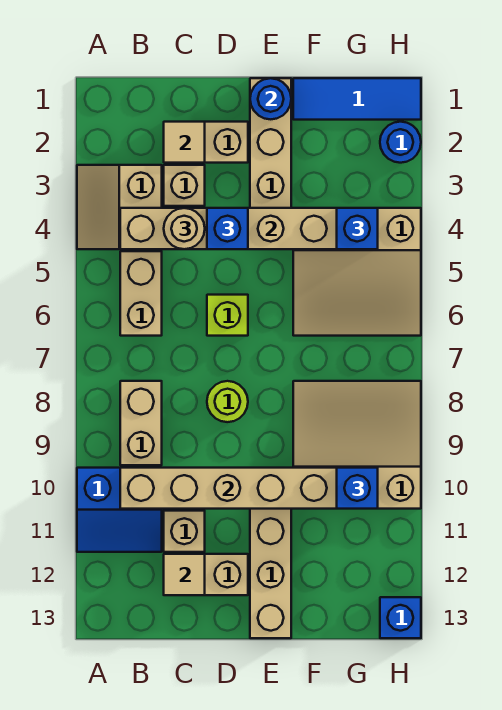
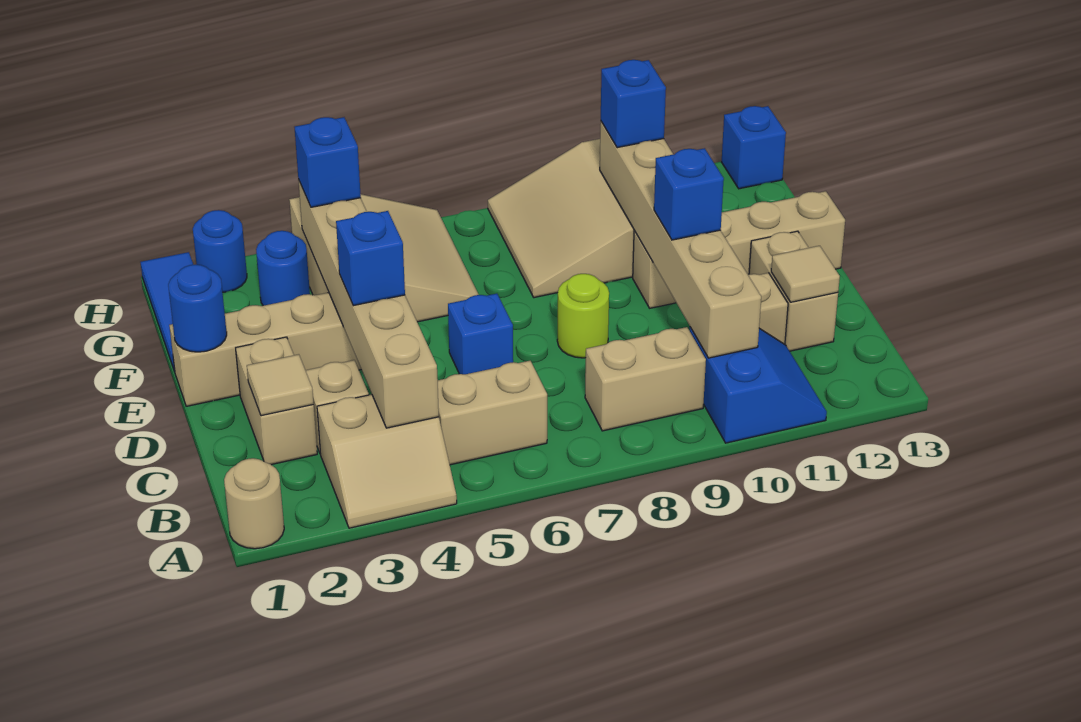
tan 1x1 round brick [164,208,205,249] -> tan 1x1 round brick moved to [224,458,284,549]
lime 1x1 brick [207,295,248,336] -> blue 1x1 brick [448,294,513,374]
none -> blue 1x1 brick [654,148,724,240]
none -> blue 1x1 round brick [256,231,310,306]

